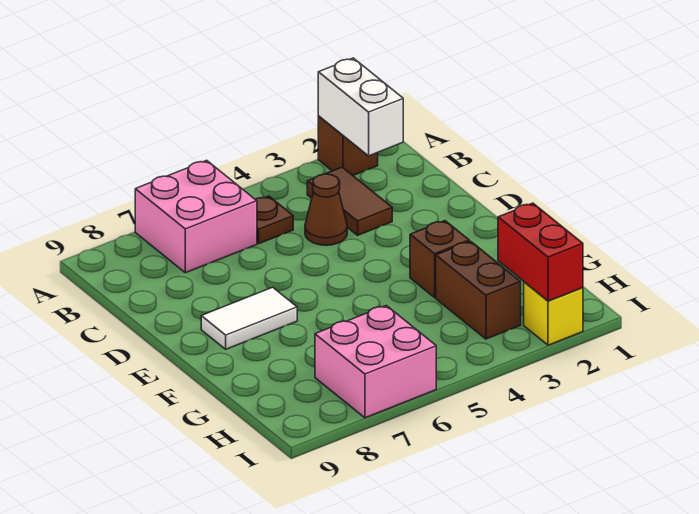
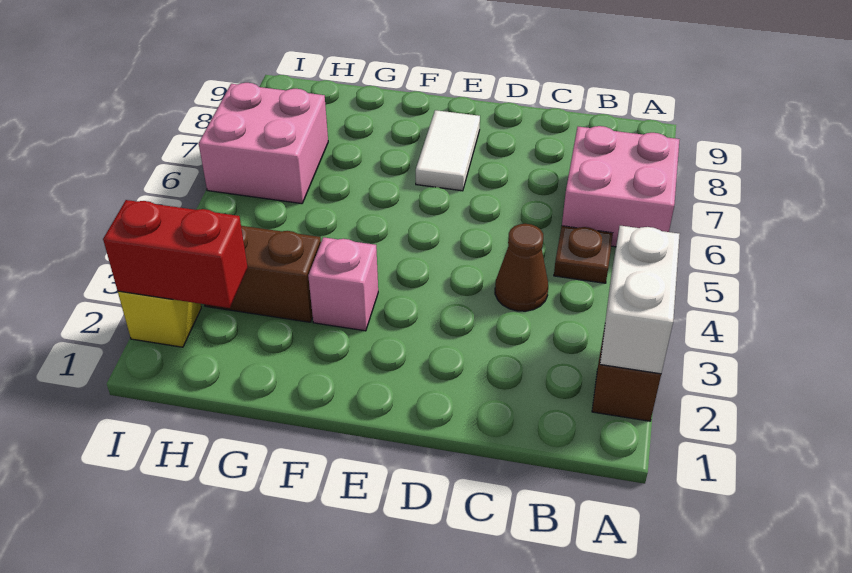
white 1x2 brick [318,58,403,156] -> white 1x2 brick turned to [600,226,680,374]
brown 1x2 tile [307,167,392,235] -> none
brown 1x1 brick [410,221,469,297] -> pink 1x1 brick [308,237,378,331]

